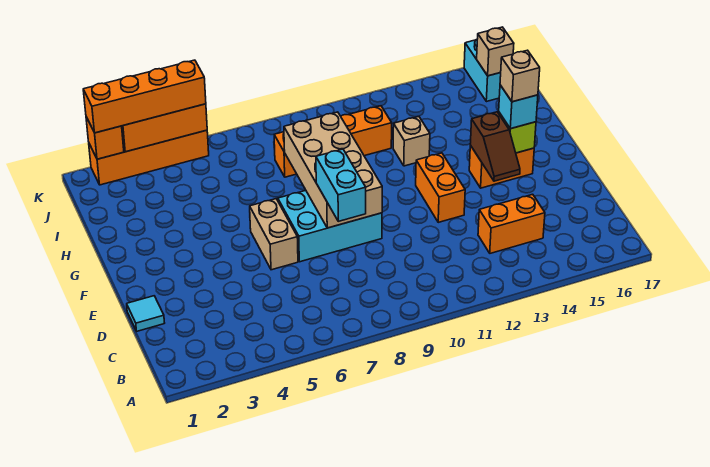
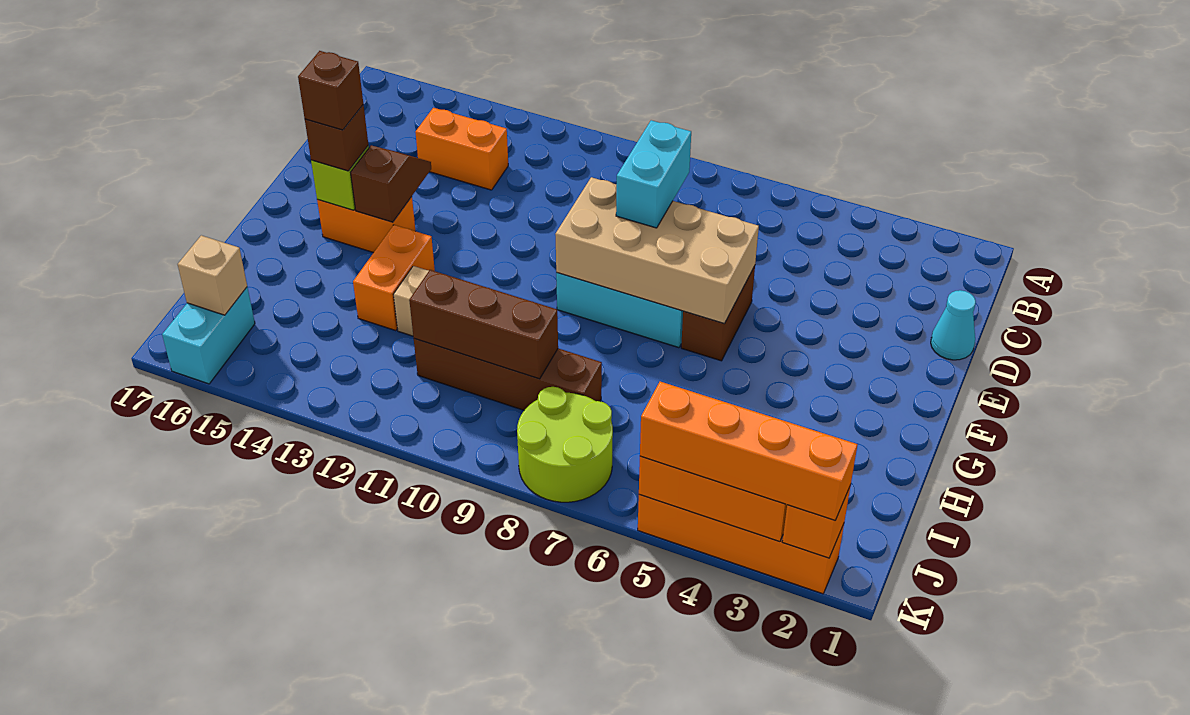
cyan 1x1 tile [127,296,164,331] -> cyan 1x1 cone [931,290,976,360]
tan 1x2 brick [250,199,298,270] -> brown 1x2 brick [681,266,755,361]
tan 2x4 brick [284,112,382,228] -> tan 2x4 brick turned to [555,177,759,324]
orange 1x2 brick [416,153,465,222] -> orange 1x2 brick moved to [353,225,435,331]
cyan 1x1 brick [499,85,538,129] -> brown 1x1 brick [305,104,368,171]
tan 1x1 brick [500,50,540,102] -> brown 1x1 brick [298,51,363,130]
orange 1x4 brick [274,106,392,177] -> brown 1x4 brick [414,338,602,410]
none -> brown 1x3 brick [409,270,558,379]
none -> lime 2x2 round brick [517,387,613,502]

